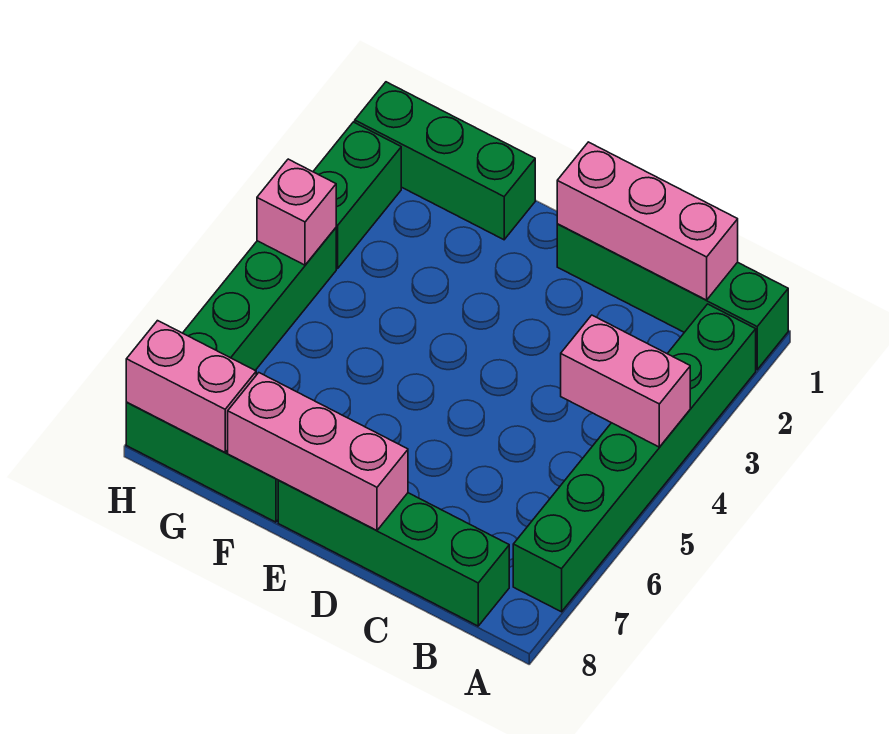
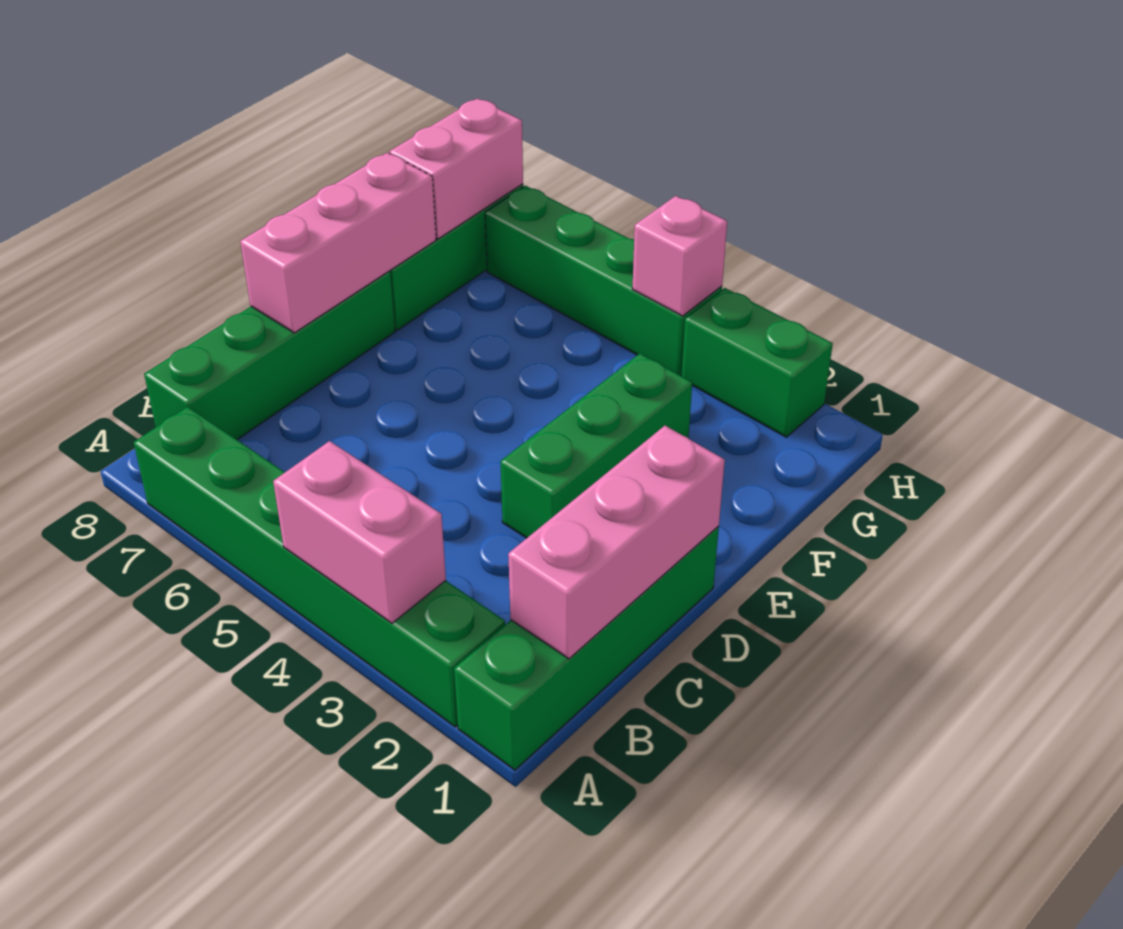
pink 1x2 brick [561,315,690,447] -> pink 1x2 brick turned to [273,441,446,623]
green 1x3 brick [355,82,535,240] -> green 1x3 brick moved to [500,354,692,538]

